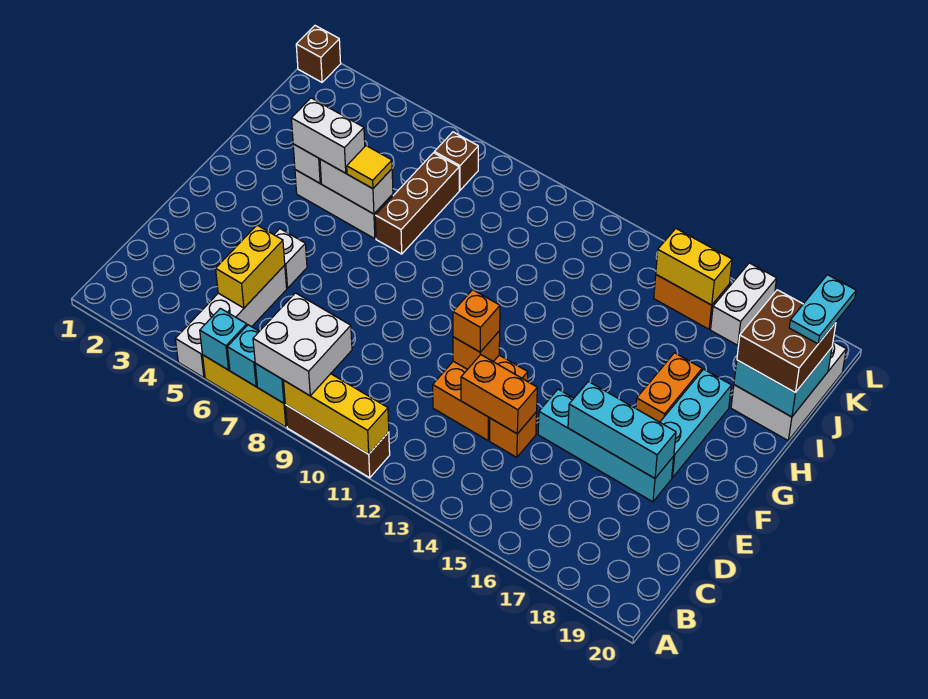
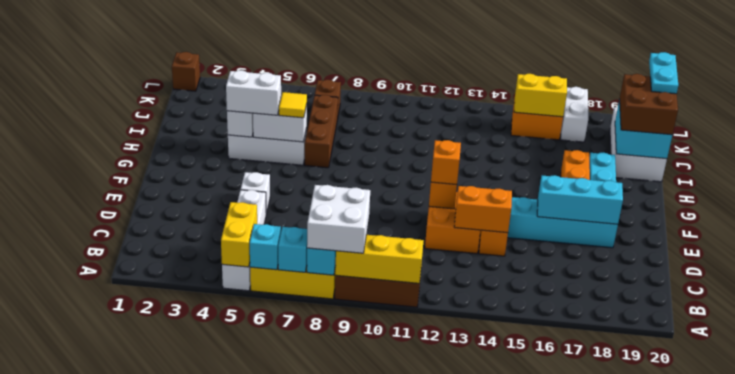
yellow 1x2 brick [216,225,285,308] -> yellow 1x2 brick moved to [221,202,257,267]

